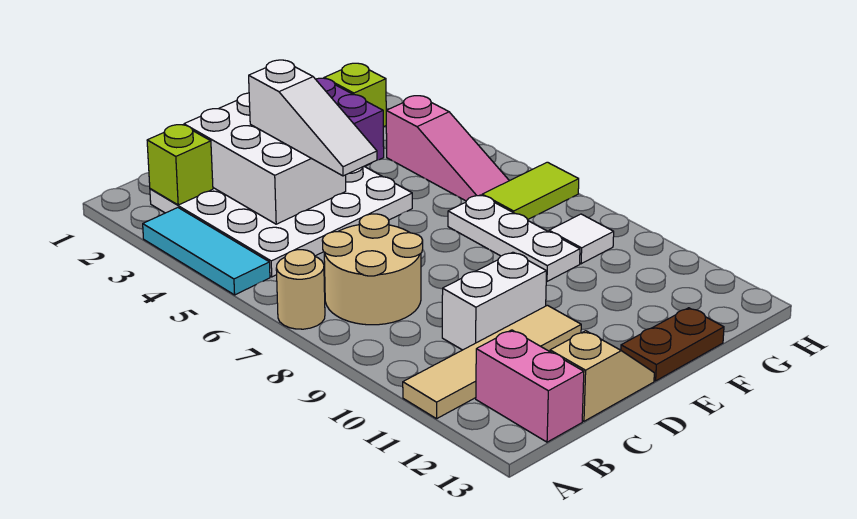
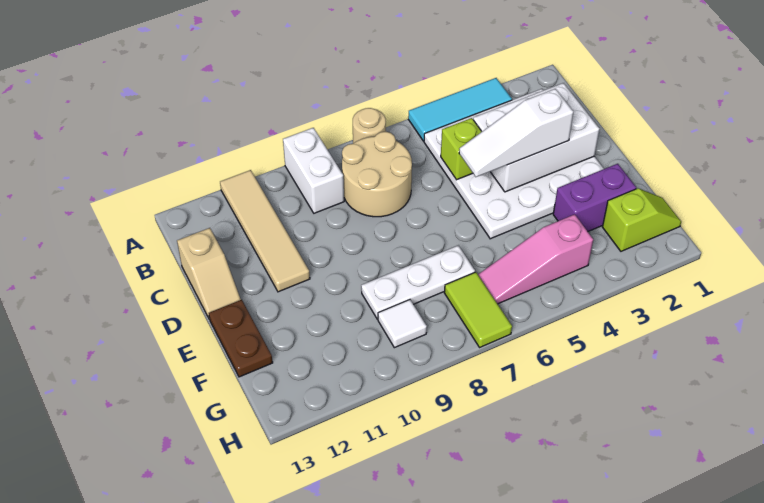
lime 1x1 brick [147,125,213,205] -> lime 1x1 brick moved to [441,118,482,180]
pink 1x2 brick [476,330,584,442] -> none
white 1x2 brick [442,252,547,350] -> white 1x2 brick moved to [283,128,344,213]

